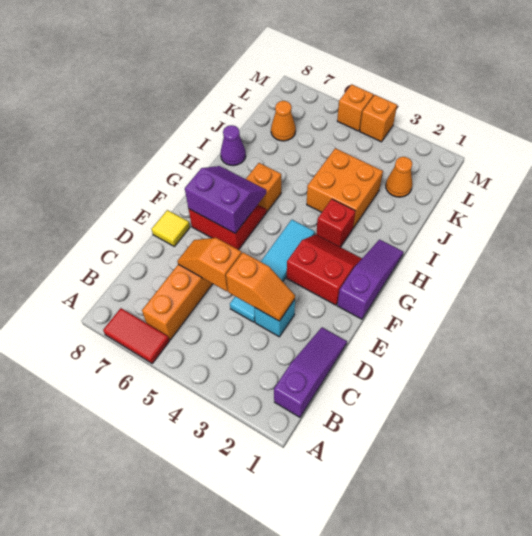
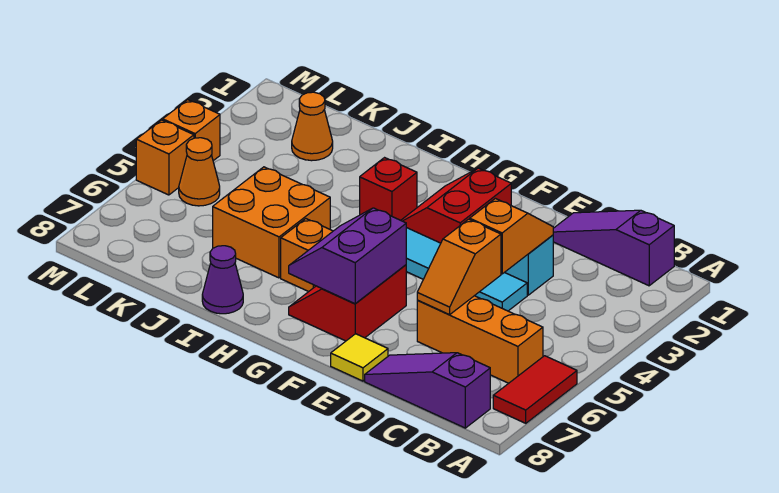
purple 1x3 slope [337,240,403,319] -> purple 1x3 slope moved to [365,353,490,428]
orange 2x2 brick [307,148,383,228] -> orange 2x2 brick moved to [213,167,330,278]
orange 1x1 cone [271,101,296,141] -> orange 1x1 cone moved to [179,138,220,206]

